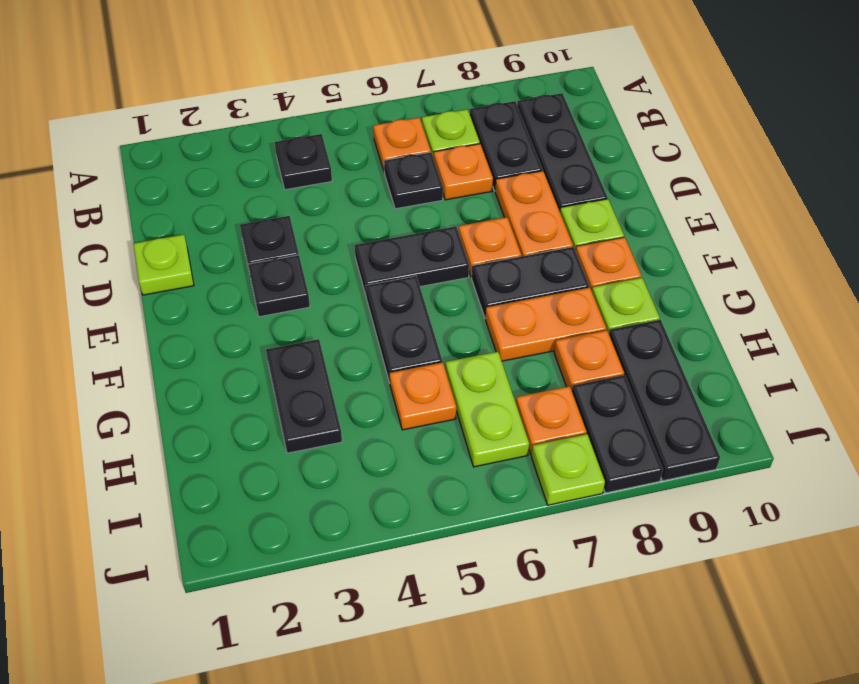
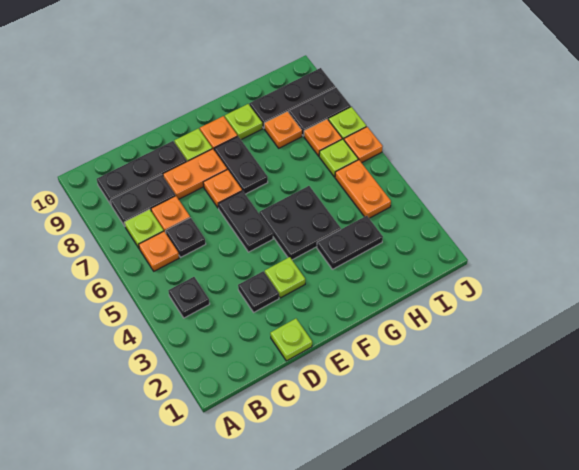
black 1x1 plate [248,255,310,317] -> lime 1x1 plate [265,257,305,298]
black 1x2 plate [366,276,442,383] -> black 2x2 plate [259,186,341,260]
orange 1x2 plate [486,288,606,361] -> orange 1x2 plate moved to [335,160,391,218]
orange 1x1 plate [390,362,456,430] -> orange 1x1 plate moved to [344,127,383,163]
lime 1x2 plate [445,352,529,467] -> lime 1x1 plate [319,139,358,177]

